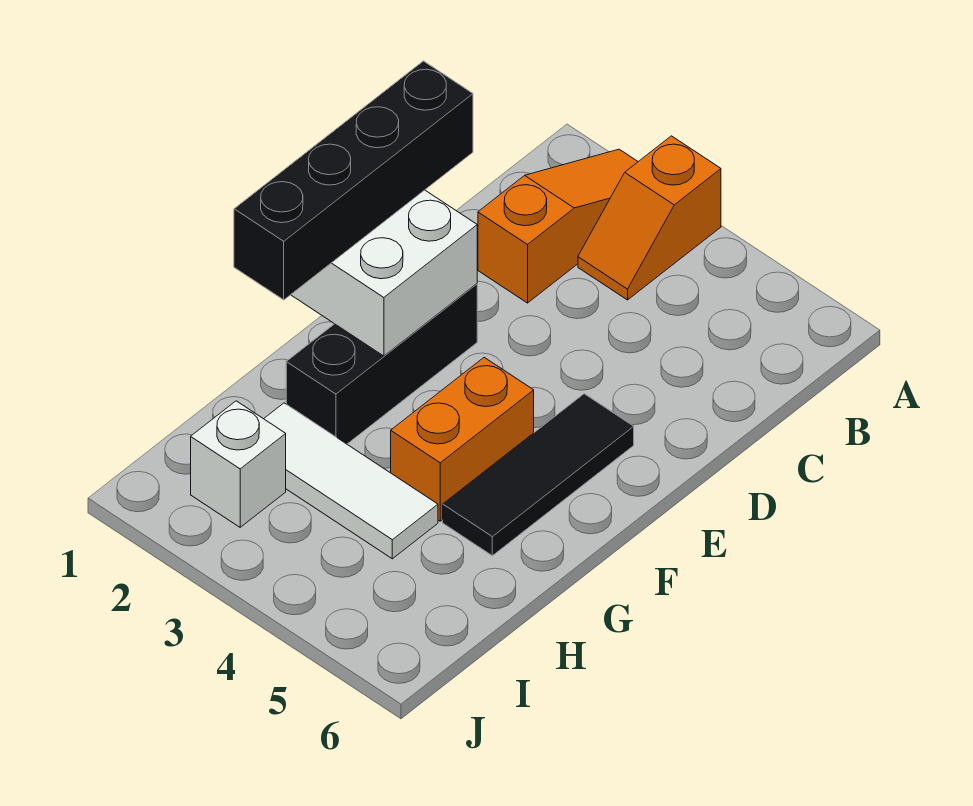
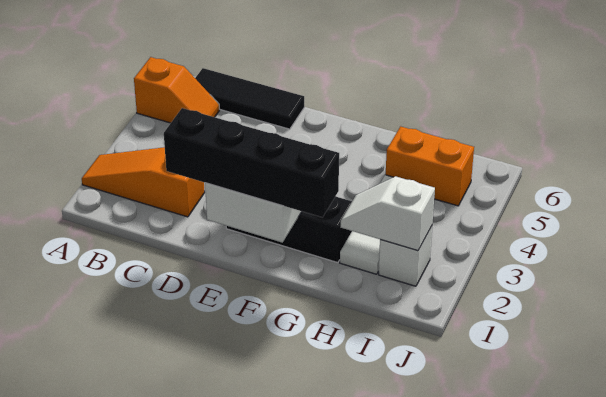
orange 1x2 slope [578,136,721,300] -> orange 1x2 slope moved to [134,57,219,123]
black 1x3 tile [443,394,634,556] -> black 1x3 tile moved to [195,68,304,129]
orange 1x2 brick [391,357,534,521] -> orange 1x2 brick moved to [386,126,474,206]
none -> white 1x2 slope [341,176,435,251]

